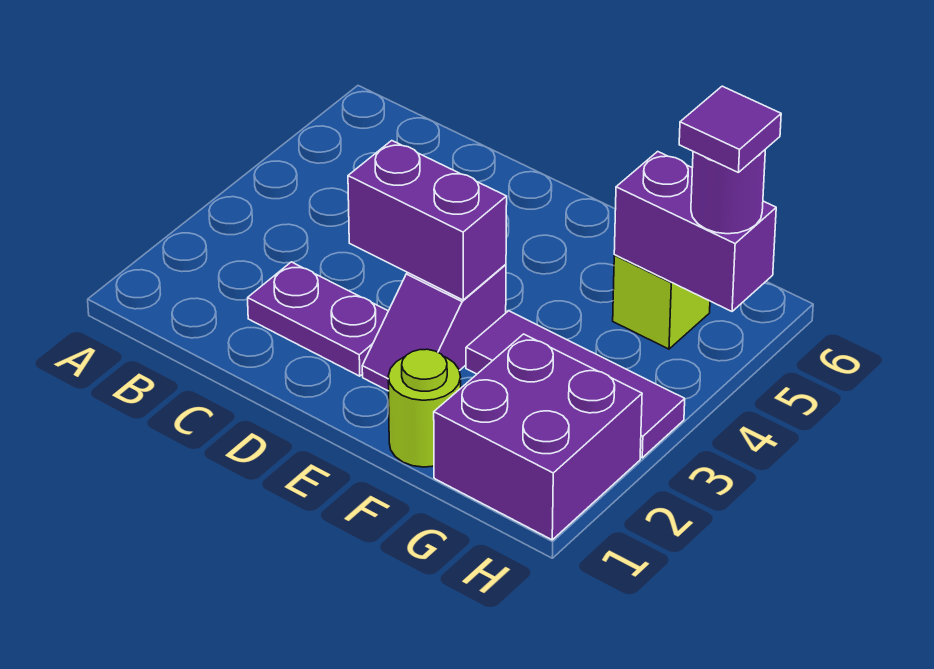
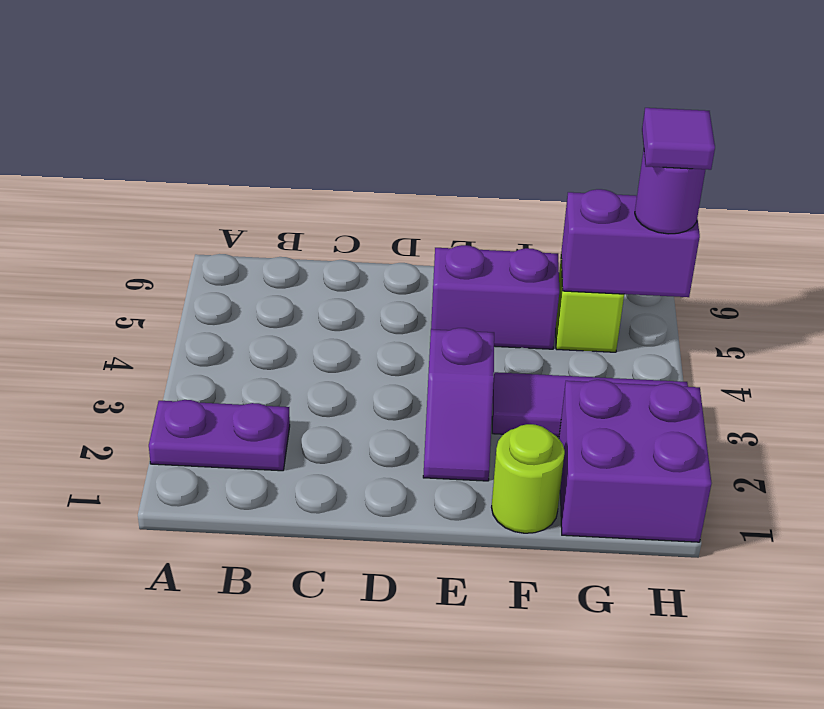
purple 1x2 plate [248,262,388,376] -> purple 1x2 plate moved to [149,400,290,471]
purple 1x2 brick [348,141,507,300] -> purple 1x2 brick moved to [431,245,559,349]

